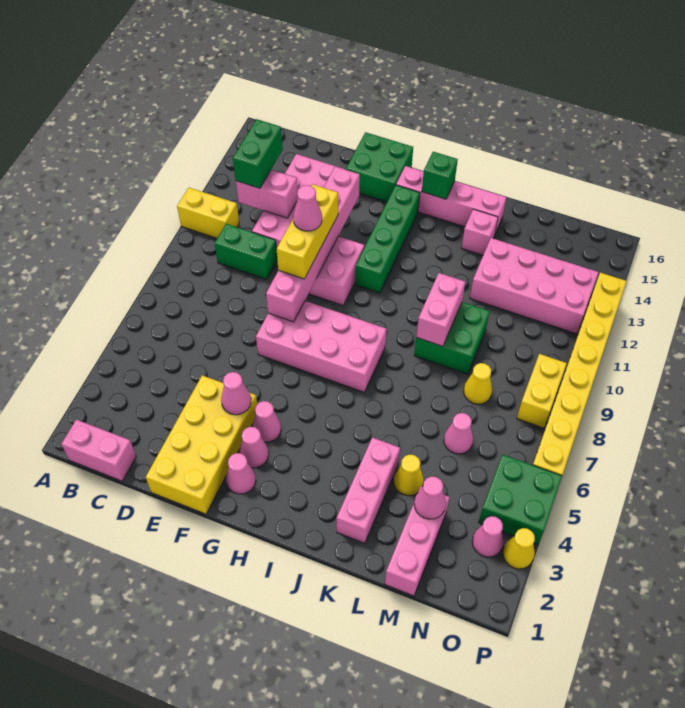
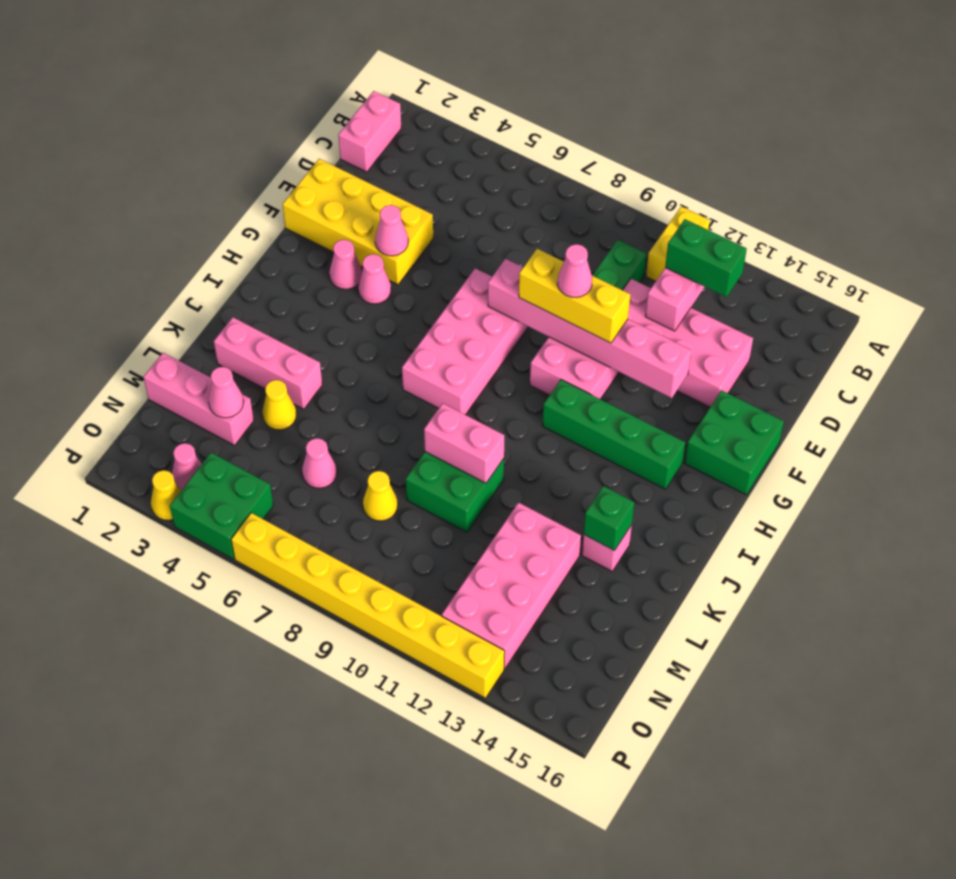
pink 1x1 cone [226,453,256,494] -> none
pink 1x4 brick [396,166,506,236] -> none
green 1x1 brick [422,152,458,199] -> green 1x1 brick moved to [584,486,634,551]
yellow 1x2 brick [517,354,567,428] -> none

